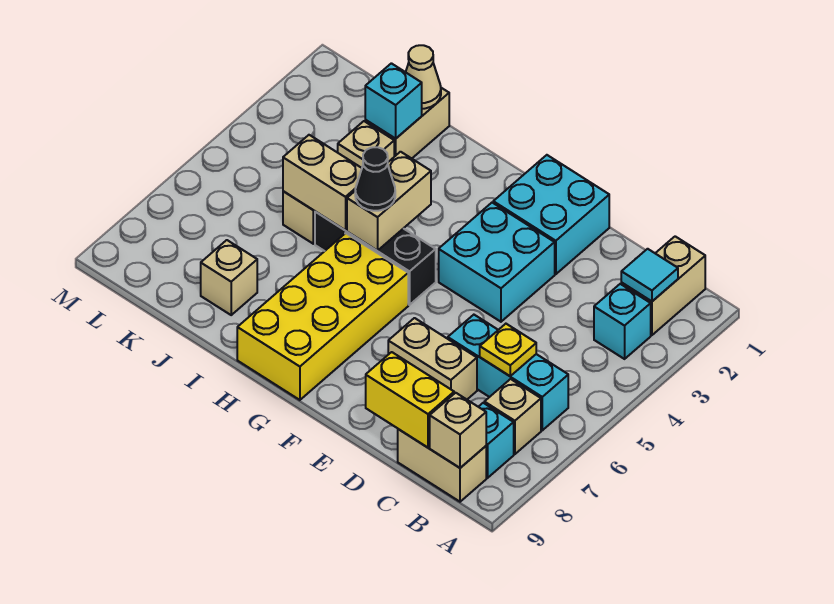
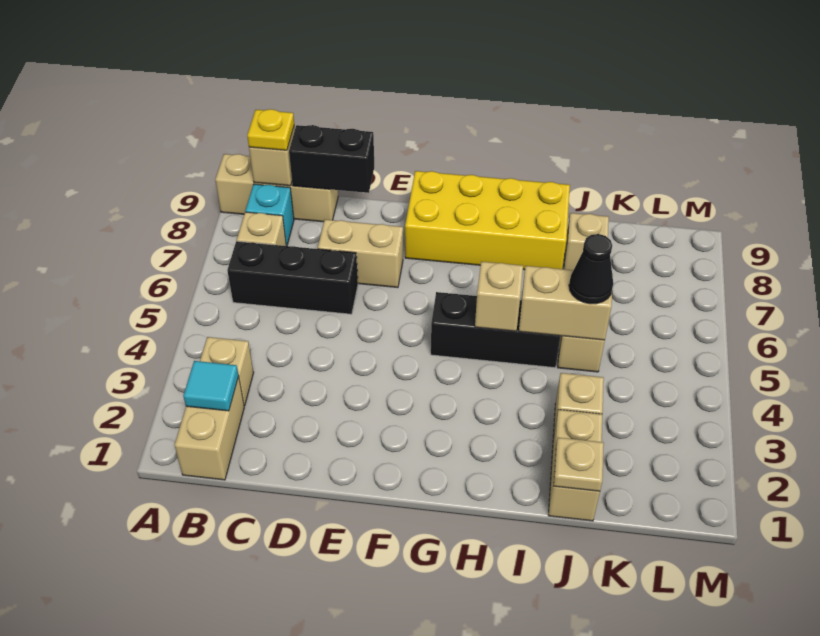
cyan 1x1 brick [594,284,651,359] -> tan 1x1 brick [200,337,254,406]
cyan 1x3 brick [448,315,568,430] -> black 1x3 brick [227,241,358,314]
tan 1x2 brick [398,429,486,502] -> tan 1x3 brick [215,154,338,222]
yellow 1x1 plate [480,324,536,376] -> yellow 1x1 plate moved to [247,109,294,150]
yellow 1x2 brick [366,352,454,448] -> black 1x2 brick [289,125,374,193]
cyan 2x2 brick [493,155,609,274] -> none
cyan 2x2 brick [439,203,555,322] -> none
yellow 2x4 brick [237,233,408,400] -> yellow 2x4 brick turned to [405,171,570,270]
tan 1x2 brick [347,152,431,251] -> tan 1x1 brick [475,262,523,331]
black 1x1 cone [355,147,395,211] -> black 1x1 cone moved to [569,234,613,304]
tan 1x1 cone [406,45,441,109] -> tan 1x1 plate [554,437,604,491]
cyan 1x1 brick [365,63,422,139] -> none

